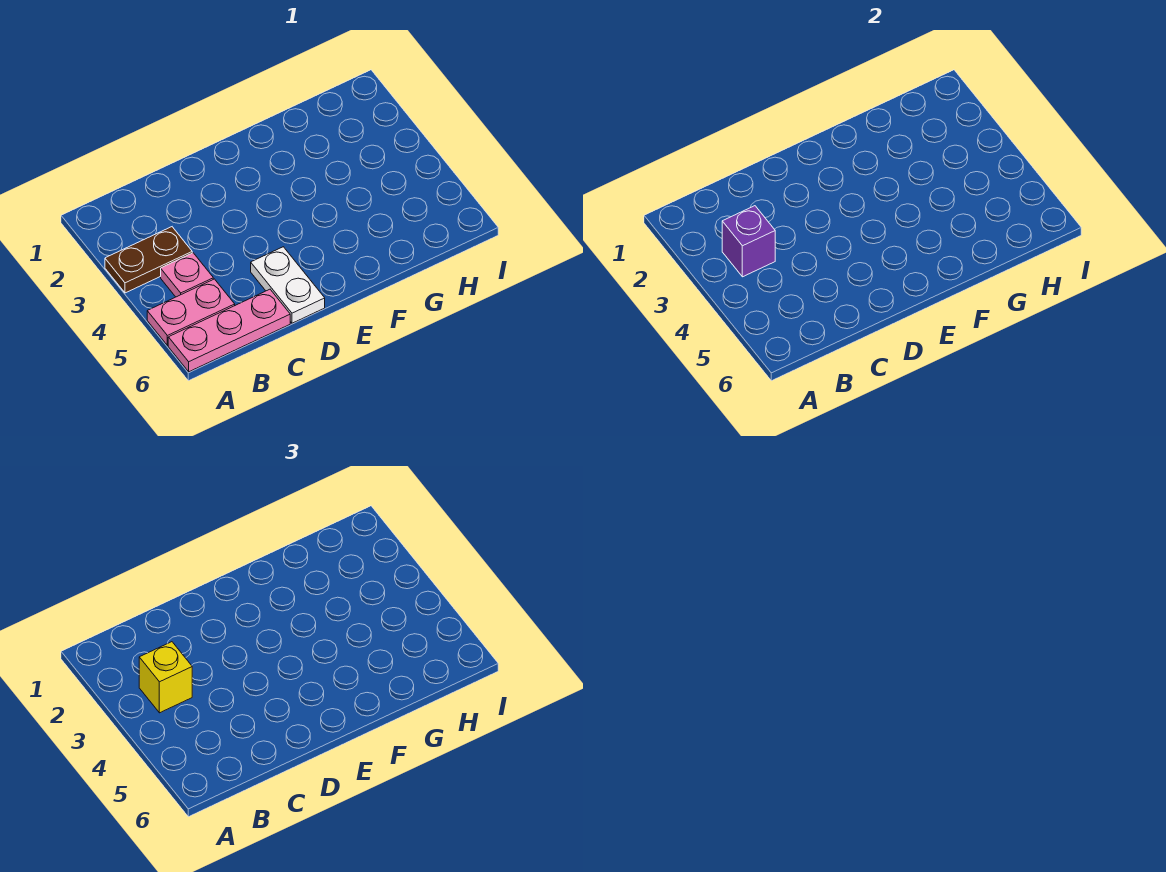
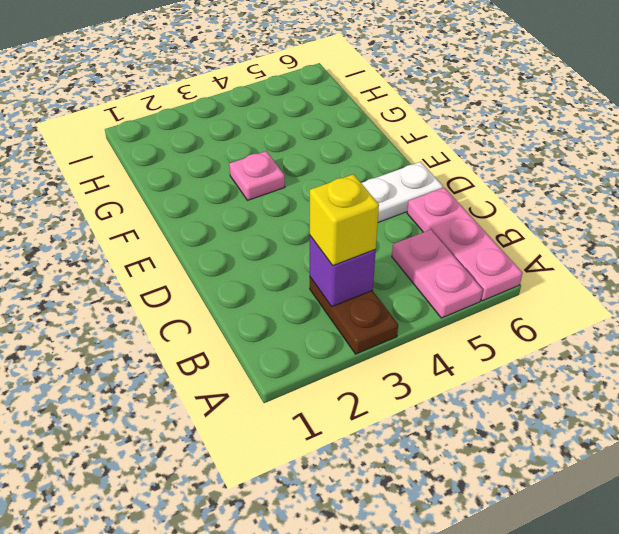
pink 1x1 plate [161,253,213,297] -> pink 1x1 plate moved to [229,151,285,200]

